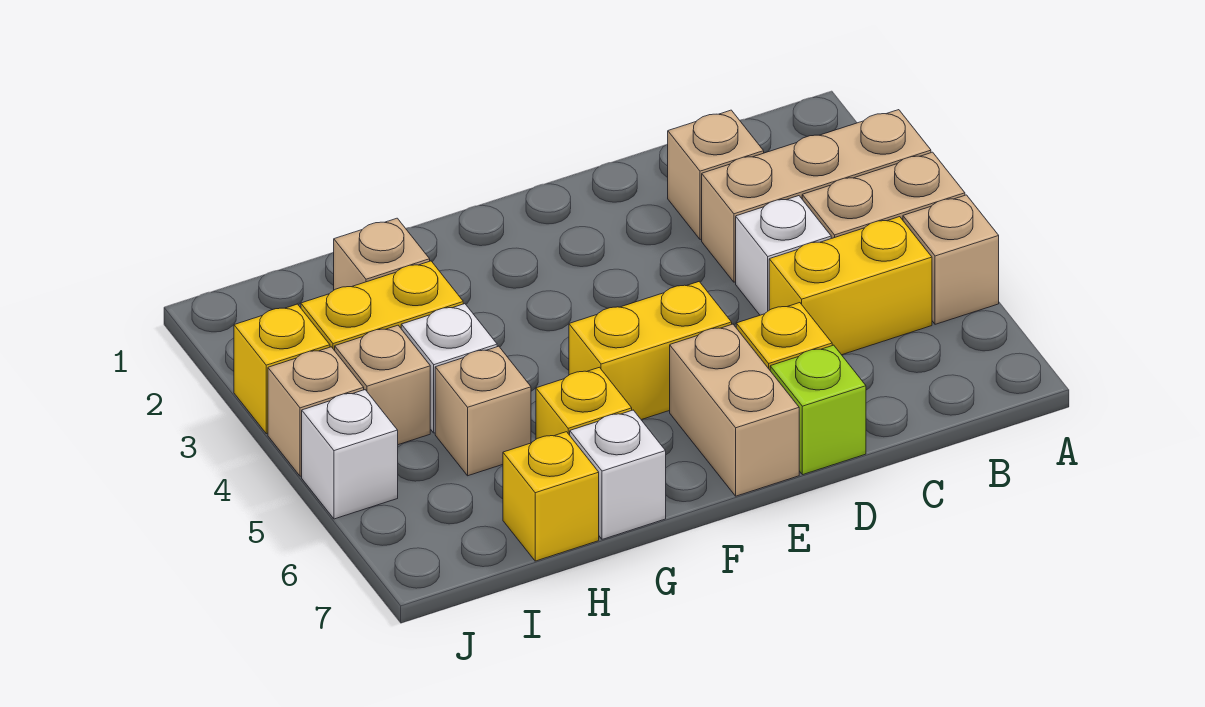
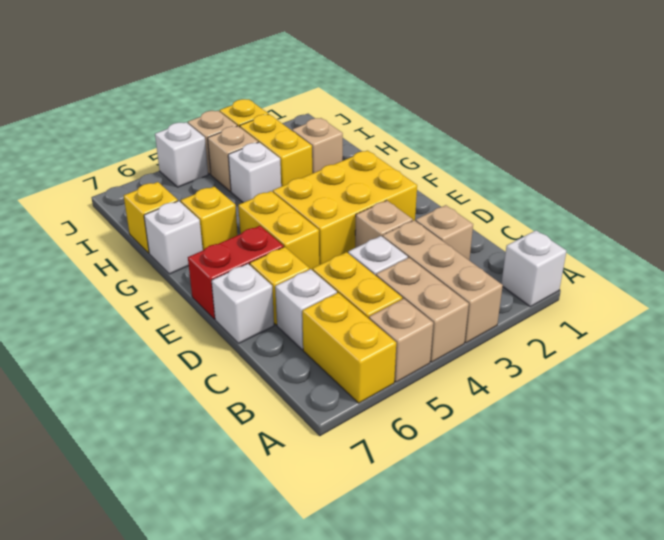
none -> white 1x1 brick [501,230,566,307]
none -> yellow 1x2 brick [302,293,396,403]
none -> white 1x1 brick [275,269,337,350]
lime 1x1 brick [770,345,866,475] -> white 1x1 brick [212,264,274,343]
none -> yellow 2x3 brick [273,151,417,265]
tan 1x2 brick [670,324,799,496] -> red 1x2 brick [188,226,284,319]
tan 1x1 brick [435,346,531,476] -> tan 1x1 brick moved to [355,200,413,248]

